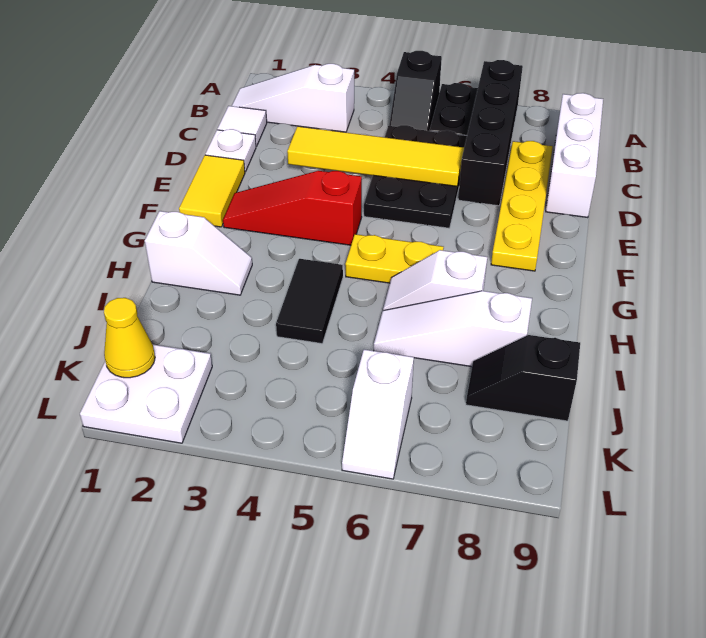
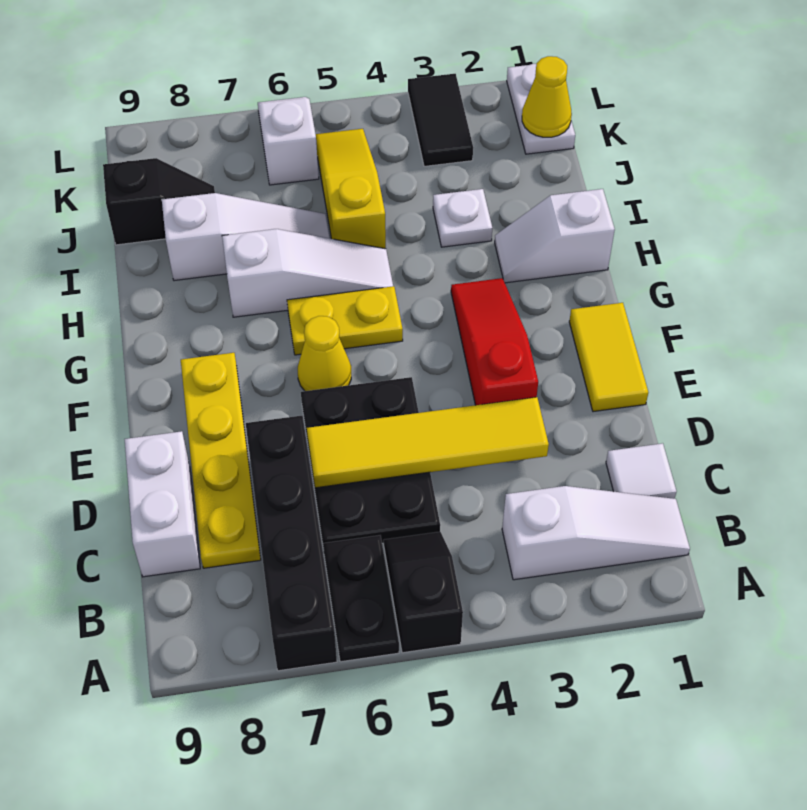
white 1x3 brick [546,93,603,218] -> white 1x2 brick [125,431,200,577]
white 1x1 plate [205,129,256,172] -> white 1x1 plate moved to [433,189,492,247]
red 1x3 slope [223,171,362,245] -> red 1x3 slope turned to [451,278,538,405]
none -> yellow 1x1 cone [298,316,351,391]
black 1x2 tile [276,259,343,344] -> black 1x2 tile moved to [408,74,473,166]
white 1x2 slope [383,250,487,311] -> white 1x3 slope [222,229,393,317]
none -> yellow 1x3 slope [316,129,386,249]
white 2x2 plate [80,345,212,443] -> white 1x2 plate [507,64,575,154]

